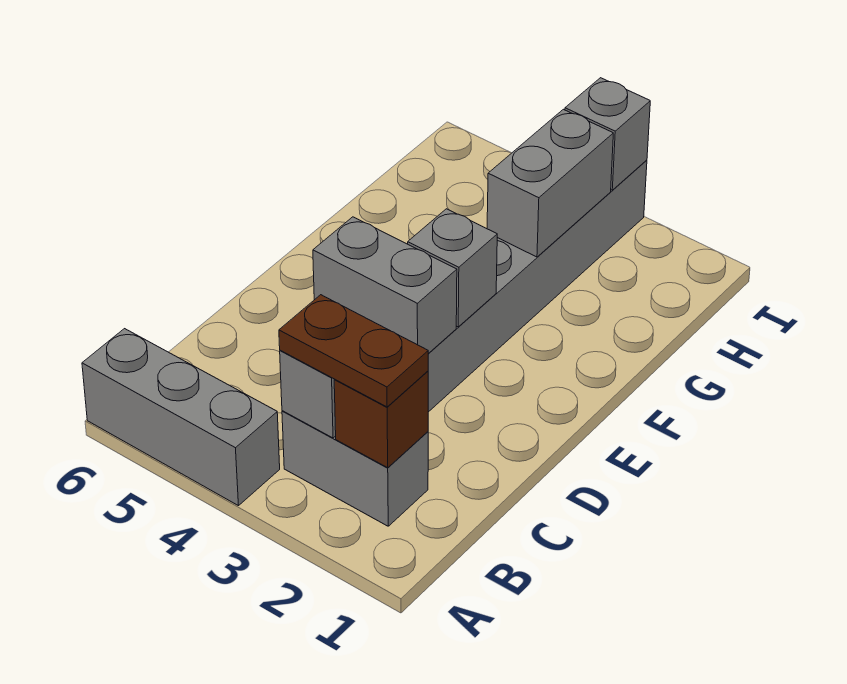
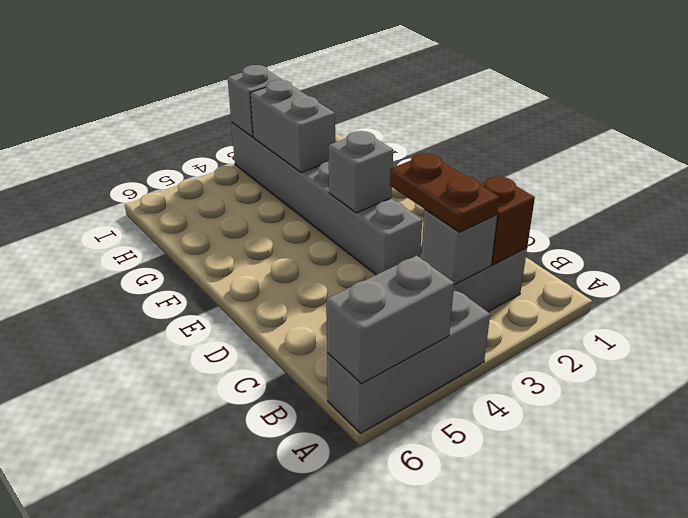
brown 1x2 plate [279,295,428,407] -> brown 1x2 plate turned to [390,153,499,232]
grey 1x2 brick [313,217,457,354] -> grey 1x2 brick moved to [326,256,454,384]

